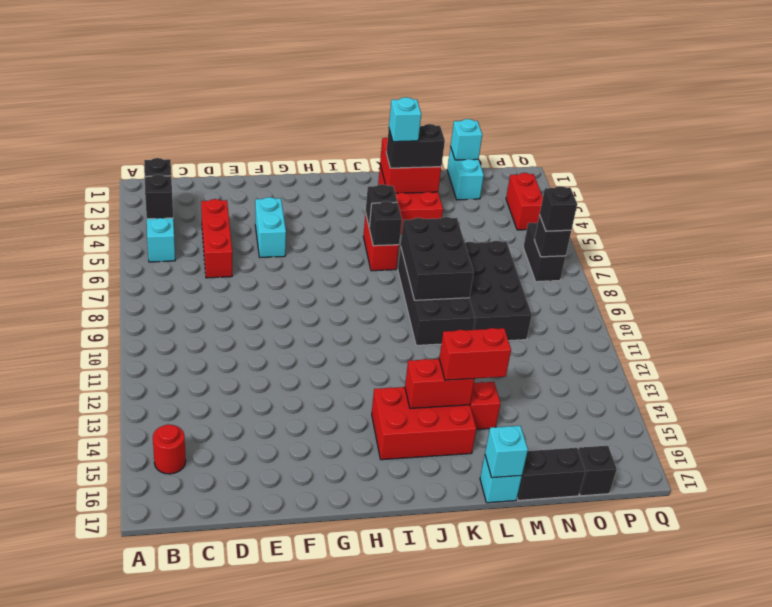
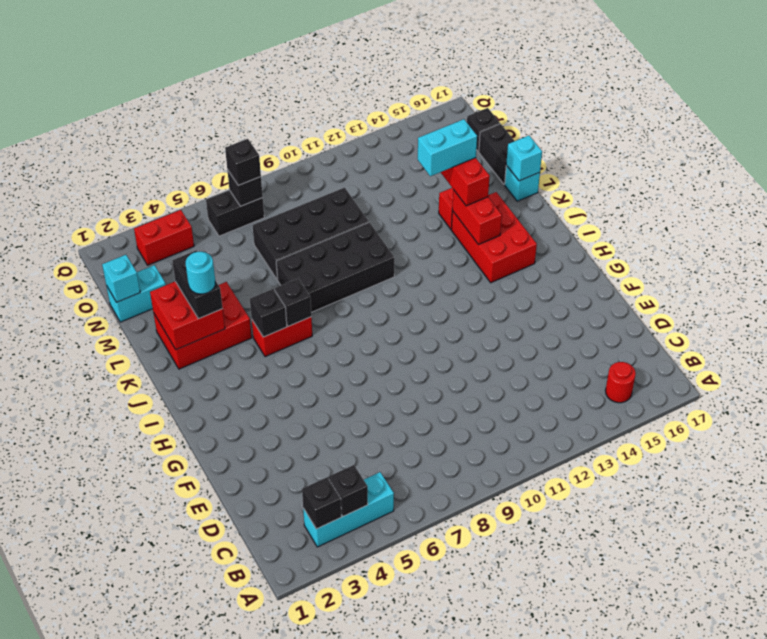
red 1x3 brick [201,199,232,278] -> none
cyan 1x2 brick [255,197,286,257] -> cyan 1x2 brick moved to [418,119,477,176]
cyan 1x1 brick [389,97,421,142] -> cyan 1x1 round brick [186,252,215,294]
black 2x3 brick [401,217,474,300] -> none

